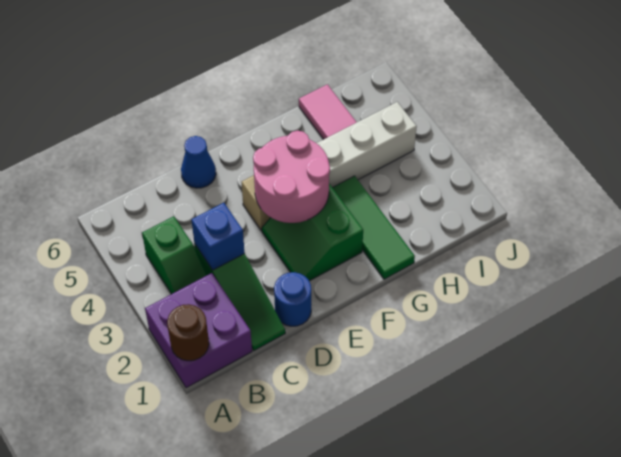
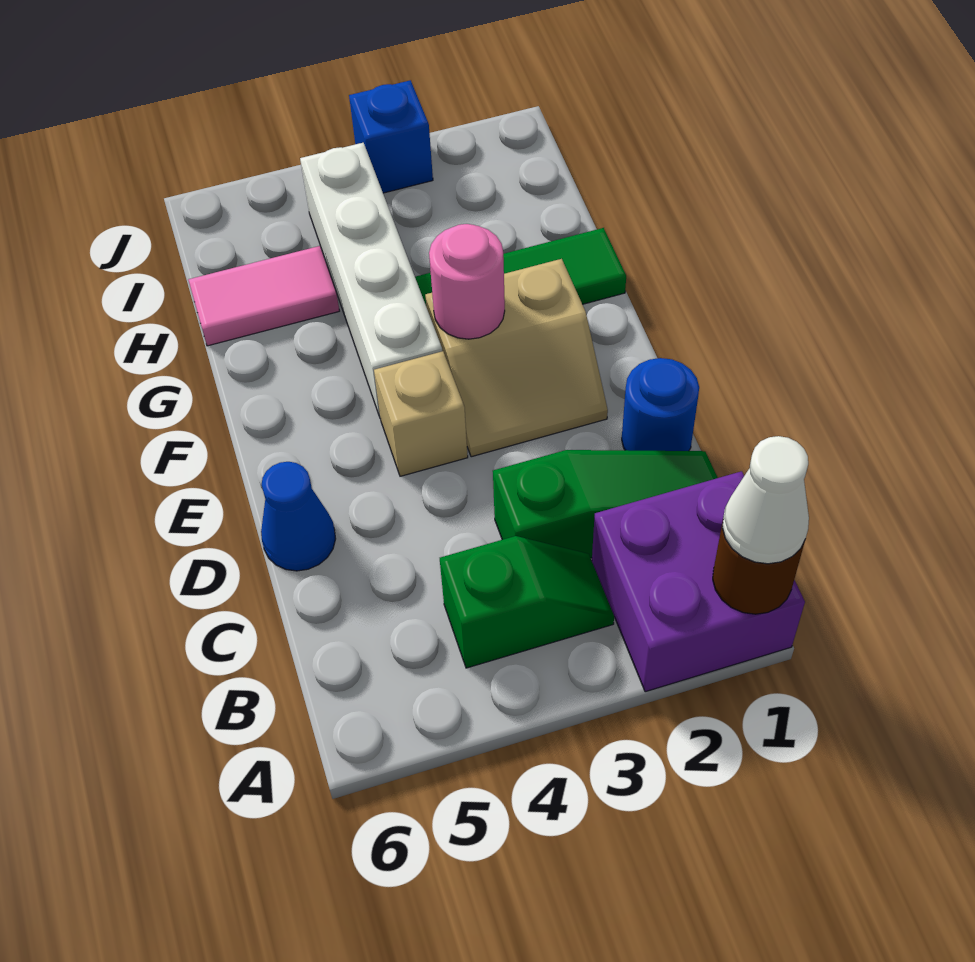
none -> white 1x1 cone [722,436,809,564]
blue 1x1 brick [191,203,245,270] -> blue 1x1 brick moved to [349,80,433,193]
green 2x2 slope [262,184,363,281] -> tan 2x2 slope [425,259,608,457]
pink 2x2 round brick [253,131,330,223] -> pink 1x1 round brick [429,224,505,339]

